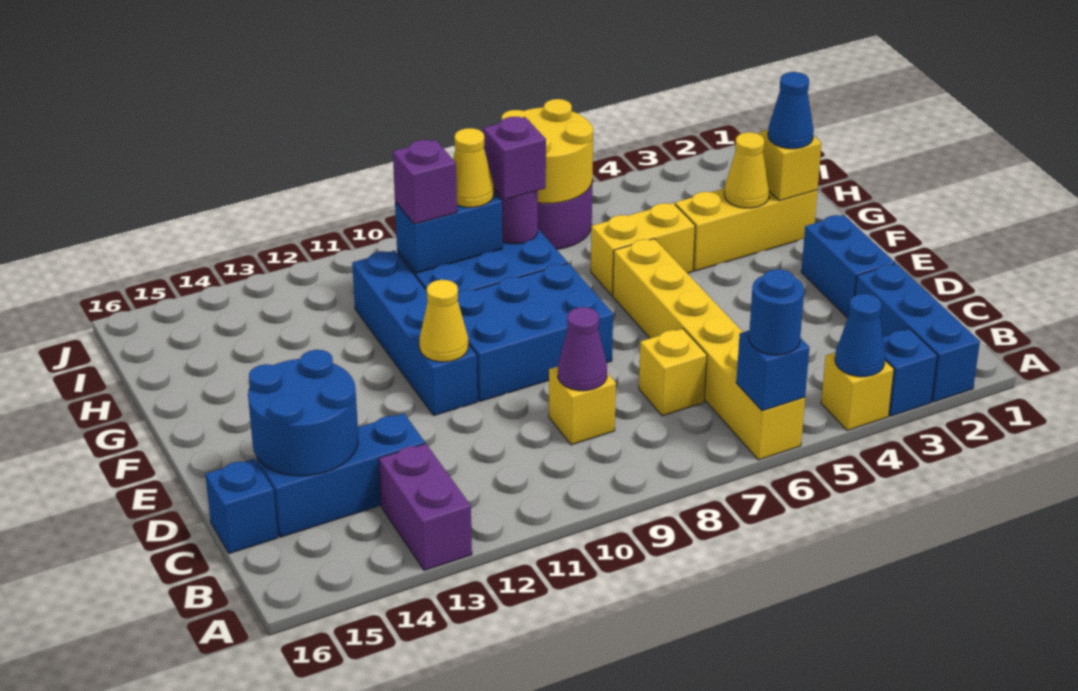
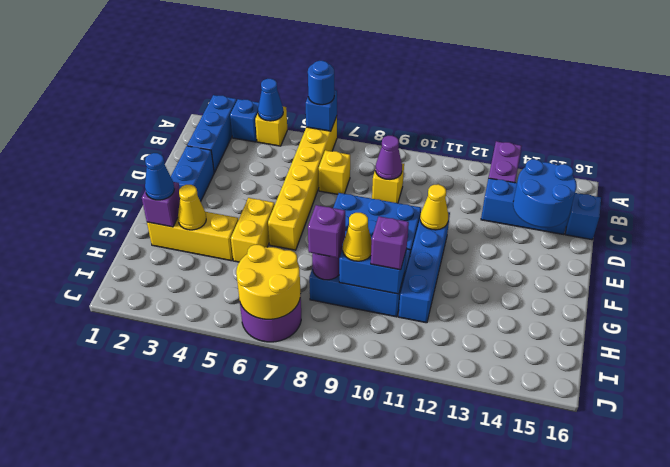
yellow 1x1 brick [759,130,821,201] -> purple 1x1 brick [142,182,180,227]
yellow 1x2 brick [591,203,695,295] -> yellow 1x2 brick turned to [231,198,275,262]

